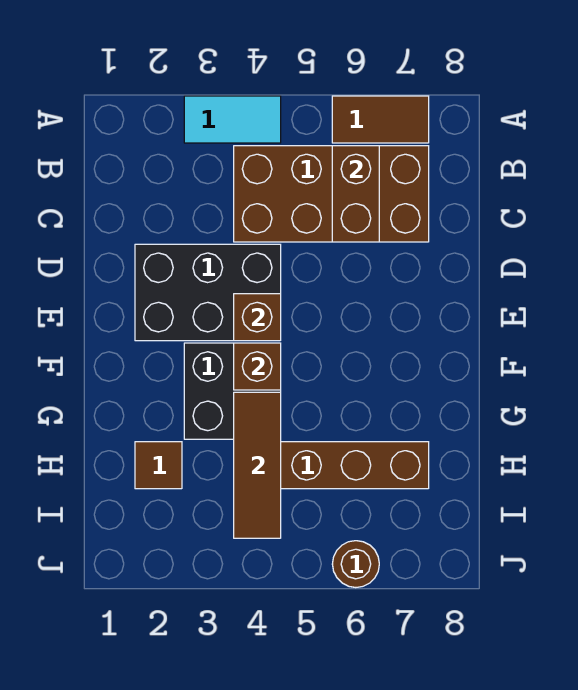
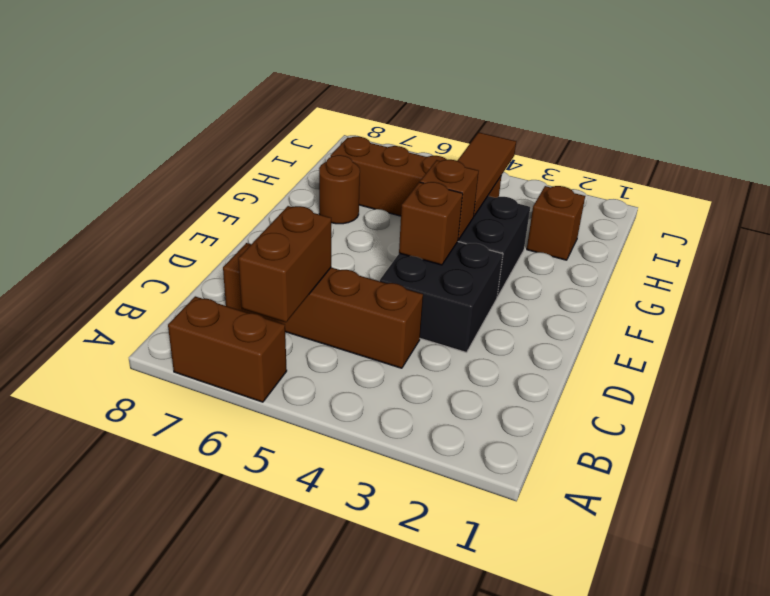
cyan 1x2 tile [184,96,281,143] -> none
brown 1x2 tile [332,96,429,143] -> brown 1x2 brick [168,296,287,402]
brown 2x4 brick [234,146,429,242] -> brown 1x4 brick [223,243,423,368]
black 2x3 brick [135,244,281,341] -> black 2x2 brick [380,242,503,352]
brown 1x1 tile [135,442,182,489] -> brown 1x1 brick [527,186,585,260]
brown 1x1 round brick [332,541,379,588] -> brown 1x1 round brick moved to [319,155,360,224]

